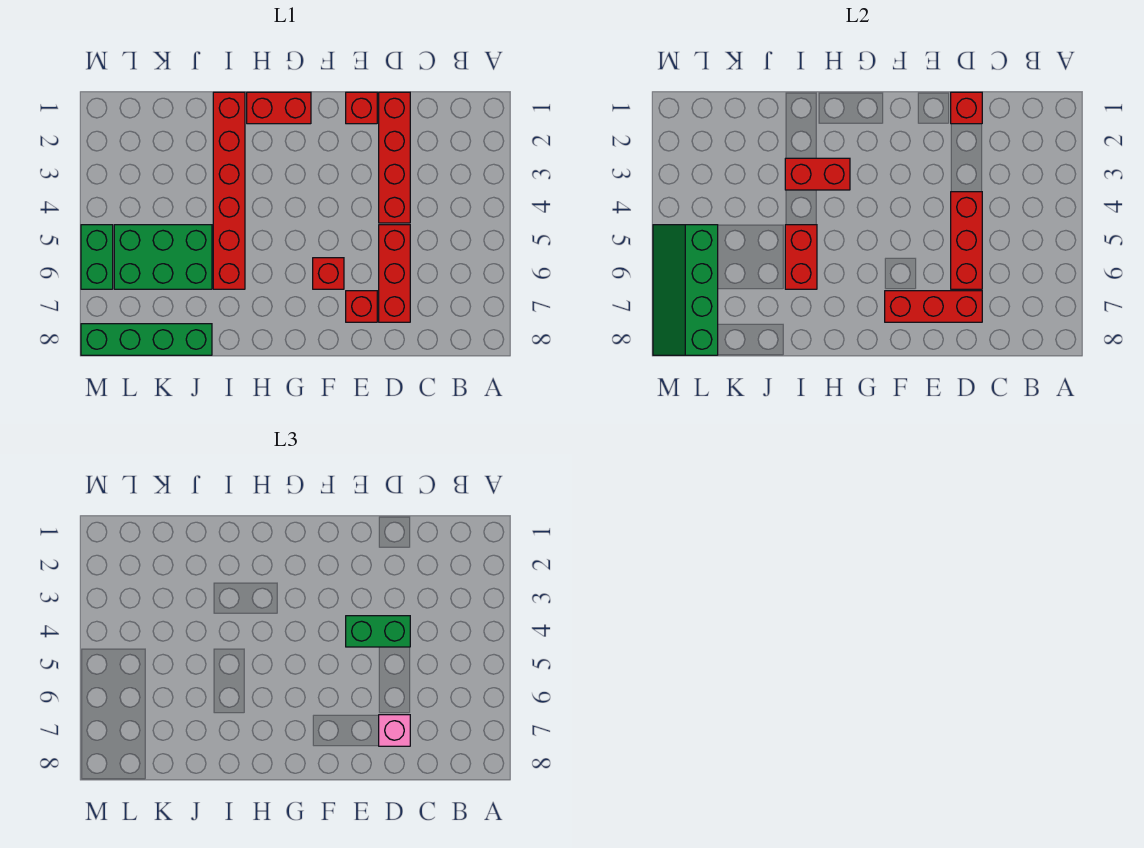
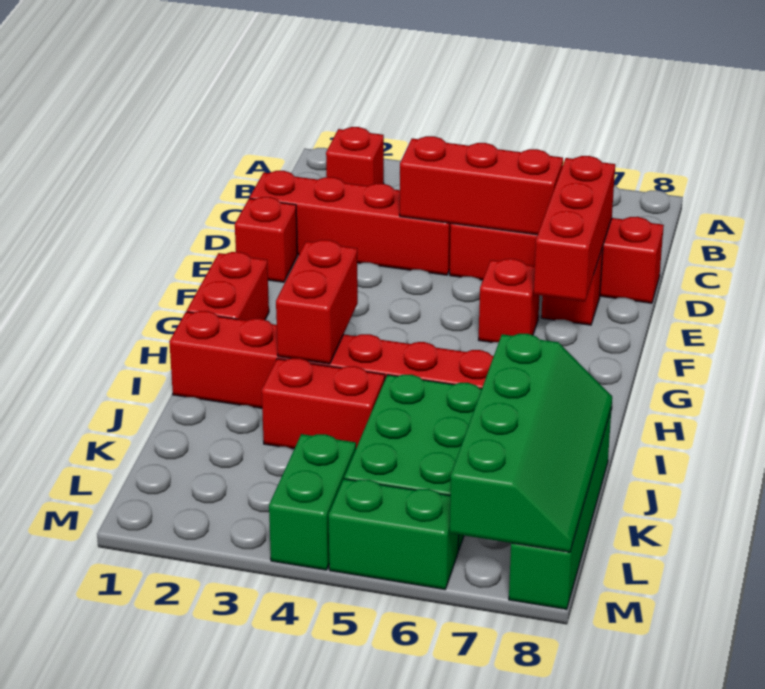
red 1x1 brick [951,92,982,124] -> red 1x1 brick moved to [326,127,384,186]
green 1x2 brick [346,616,410,647] -> green 1x2 brick moved to [269,434,356,570]
red 1x3 brick [379,225,410,322] -> red 1x4 brick [450,217,664,303]
pink 1x1 brick [379,715,410,746] -> none
red 1x2 brick [785,225,817,289] -> red 1x2 brick moved to [262,358,385,449]
green 2x4 slope [653,225,718,355] -> green 2x4 slope turned to [450,334,612,552]

